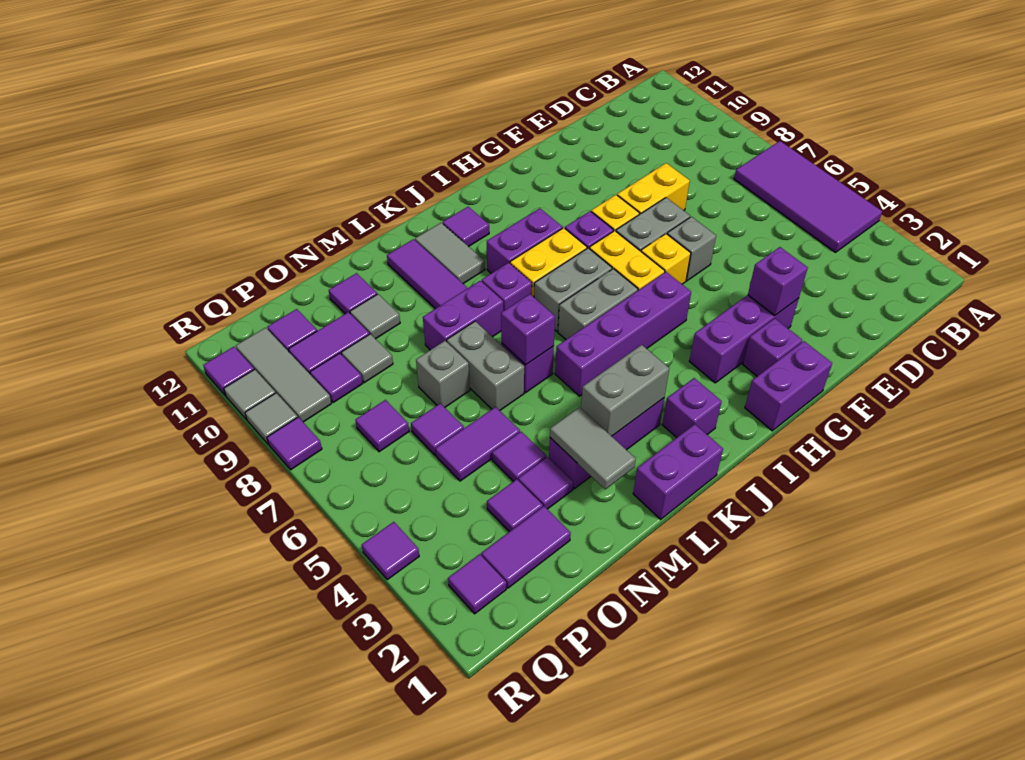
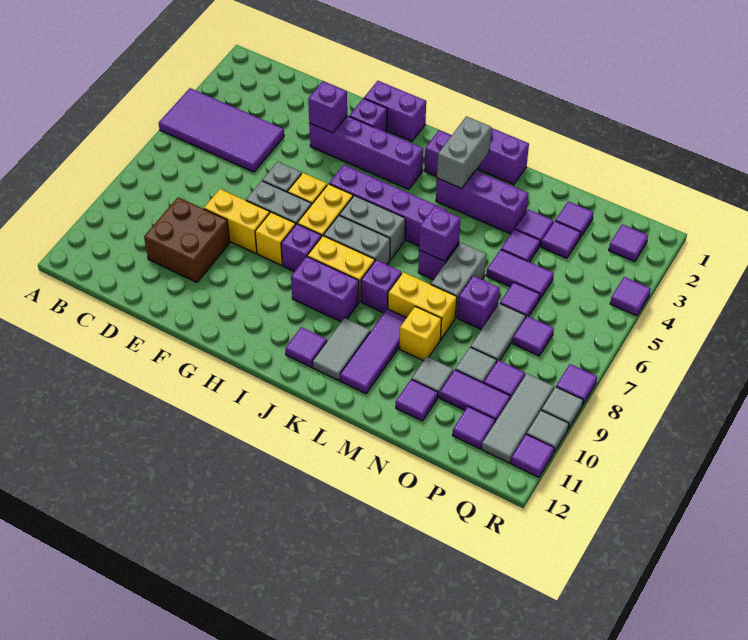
purple 2x4 tile [734,141,882,252] -> purple 2x4 tile turned to [159,88,284,172]
none -> brown 2x2 brick [144,197,230,282]
purple 1x3 brick [689,295,799,383] -> purple 1x4 brick [309,116,423,189]
grey 1x2 brick [581,345,669,436] -> grey 1x2 brick turned to [437,116,491,189]
purple 1x2 brick [423,281,503,350] -> yellow 1x2 brick [388,272,457,339]
grey 1x2 tile [550,407,636,489] -> grey 1x2 tile moved to [471,304,526,361]
none -> yellow 1x1 brick [400,306,441,361]
grey 1x1 brick [416,341,470,407] -> purple 1x1 brick [457,276,499,330]
purple 1x2 tile [481,506,571,588] -> purple 1x1 tile [555,201,594,238]

